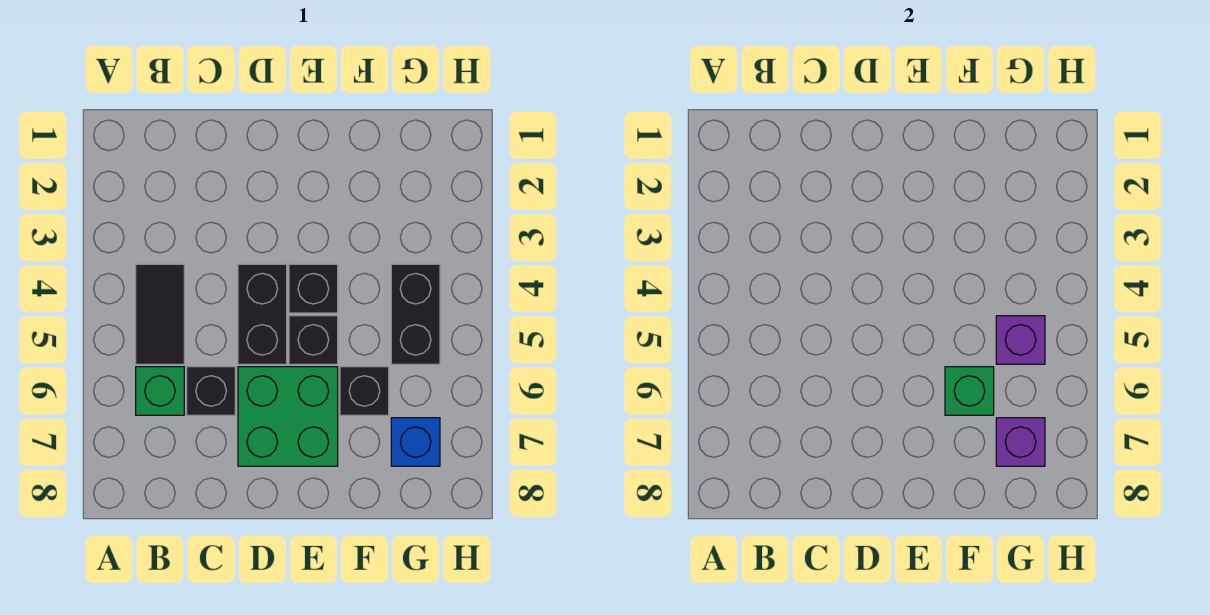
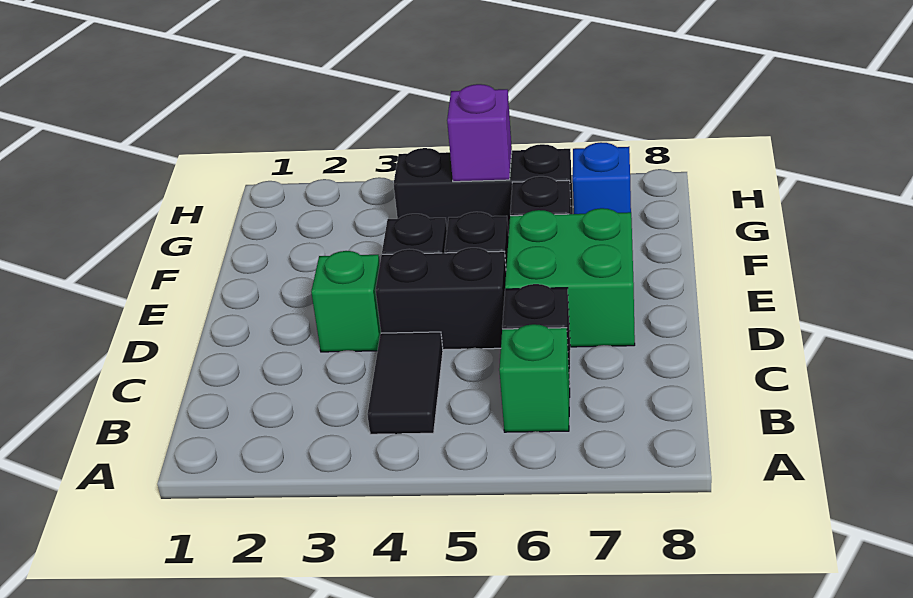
black 1x2 tile [136,264,184,364] -> black 1x2 tile turned to [367,332,443,434]
green 1x1 brick [945,367,994,415] -> green 1x1 brick moved to [311,251,381,352]
black 1x2 brick [391,264,440,364] -> black 1x3 brick [394,144,573,235]
purple 1x1 brick [996,418,1045,466] -> none

